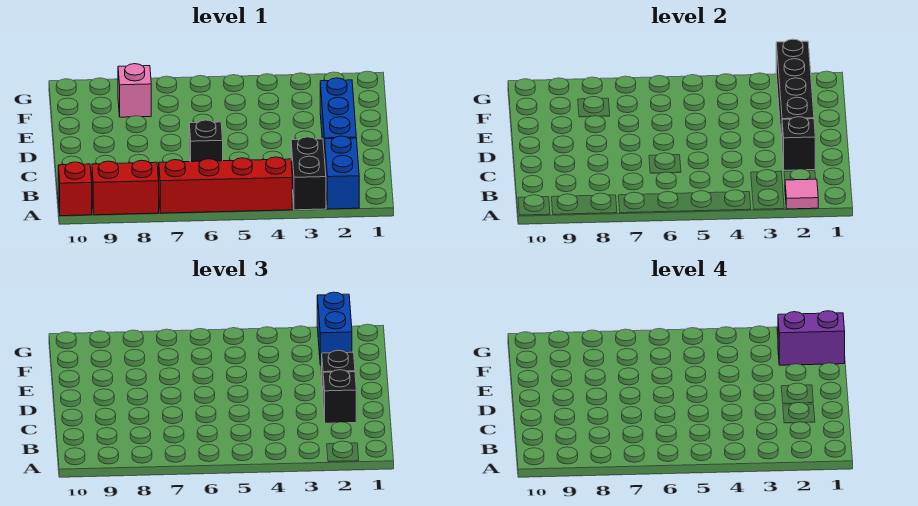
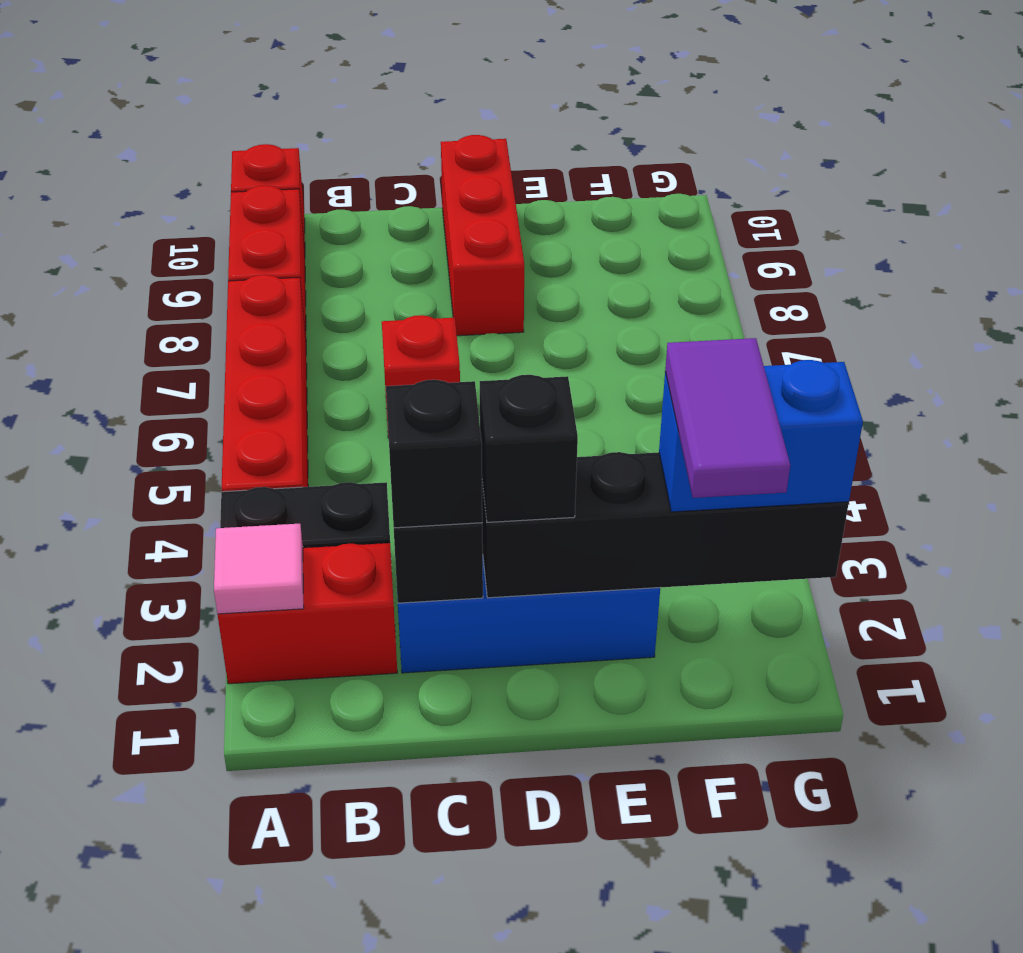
blue 1x2 brick [325,136,359,209] -> red 1x2 brick [218,543,397,684]
black 1x1 brick [189,120,223,162] -> red 1x1 brick [382,315,460,438]
none -> red 1x3 brick [441,135,524,336]
purple 1x2 brick [778,311,845,365] -> purple 1x2 tile [665,338,790,498]
pink 1x1 brick [118,64,151,117] -> none

